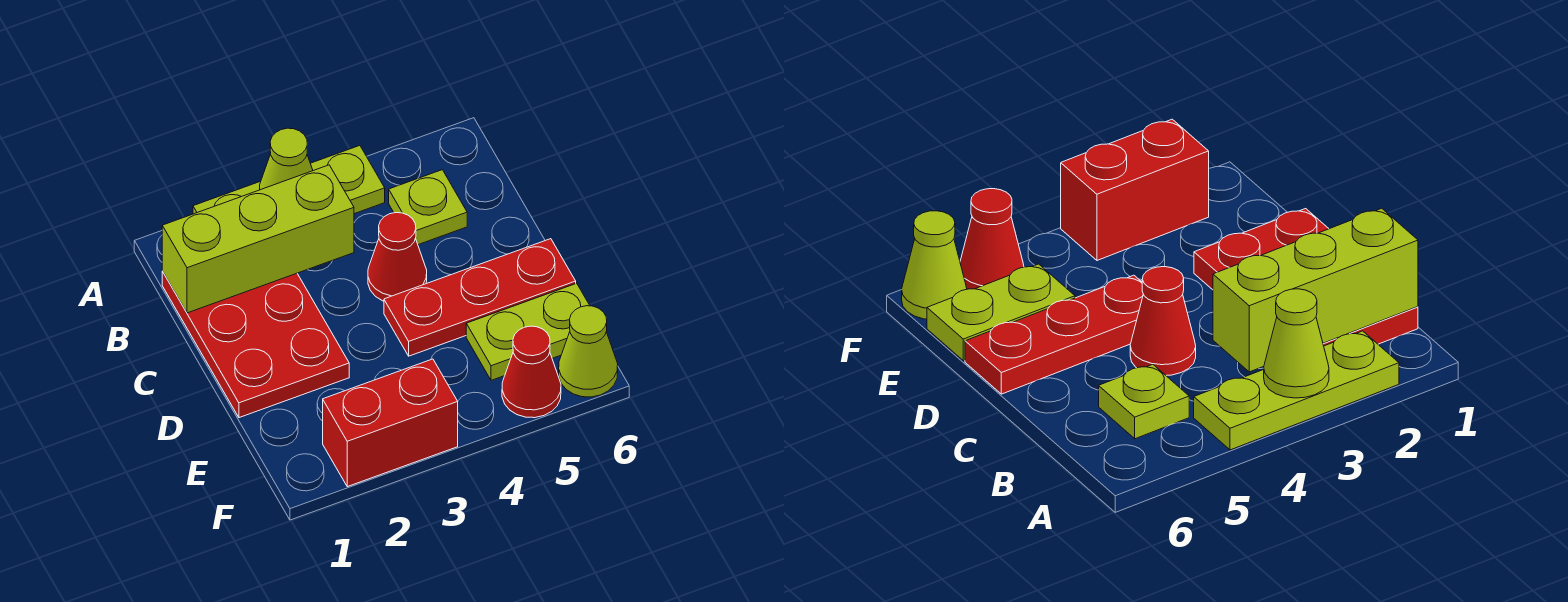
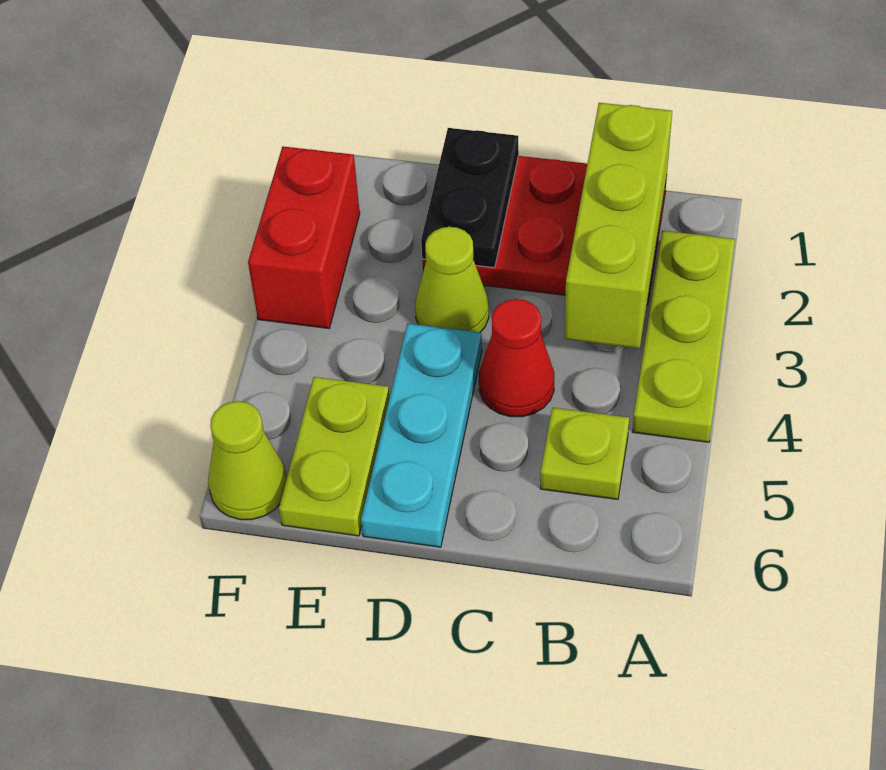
lime 1x1 cone [260,128,313,190] -> lime 1x1 cone moved to [415,227,489,332]
none -> black 1x2 plate [421,128,519,268]
red 1x3 plate [384,239,576,356] -> cyan 1x3 plate [361,323,482,547]
red 1x1 cone [502,326,561,418] -> none

